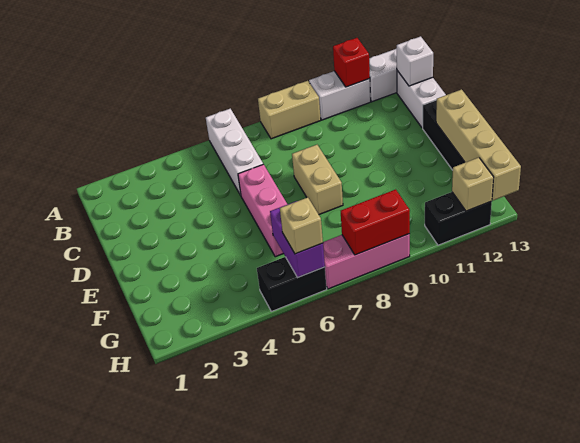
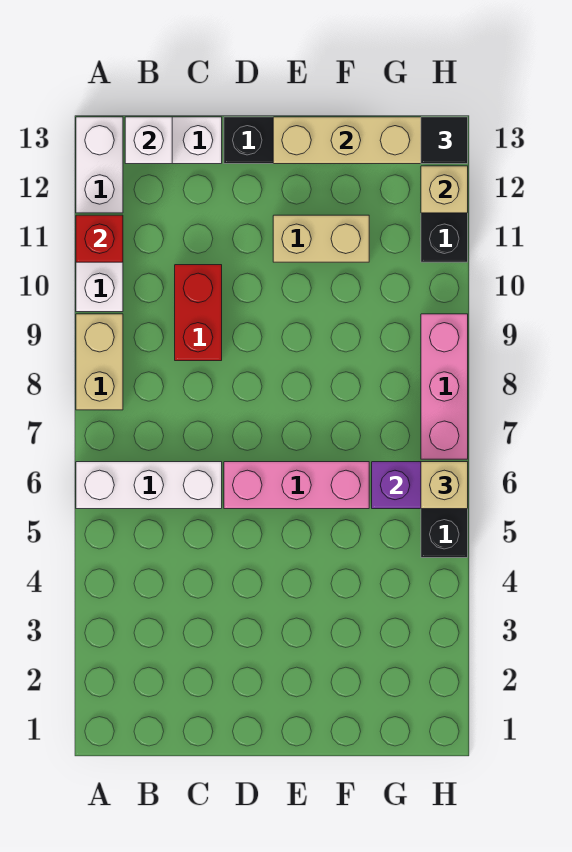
tan 1x2 brick [292,145,343,214] -> tan 1x2 brick moved to [273,215,369,262]
red 1x2 brick [341,189,410,255] -> red 1x2 brick moved to [175,265,222,361]
none -> black 1x1 tile [421,117,468,164]

